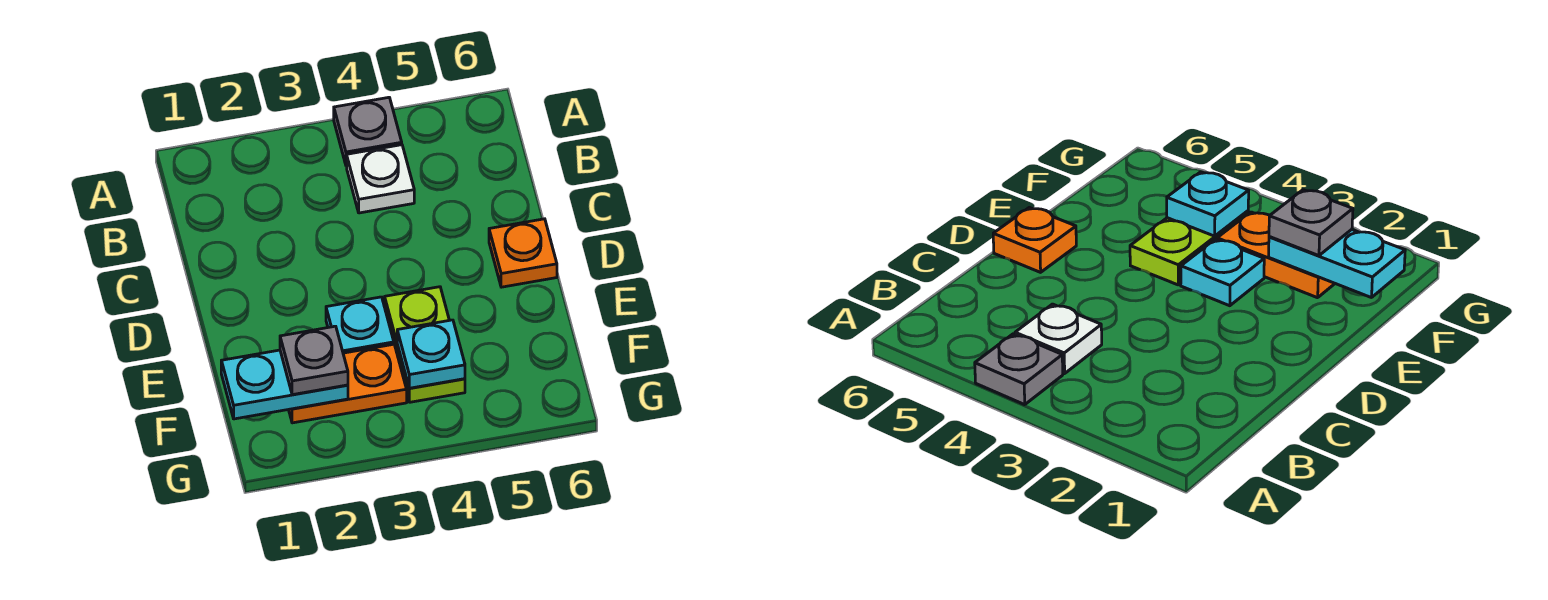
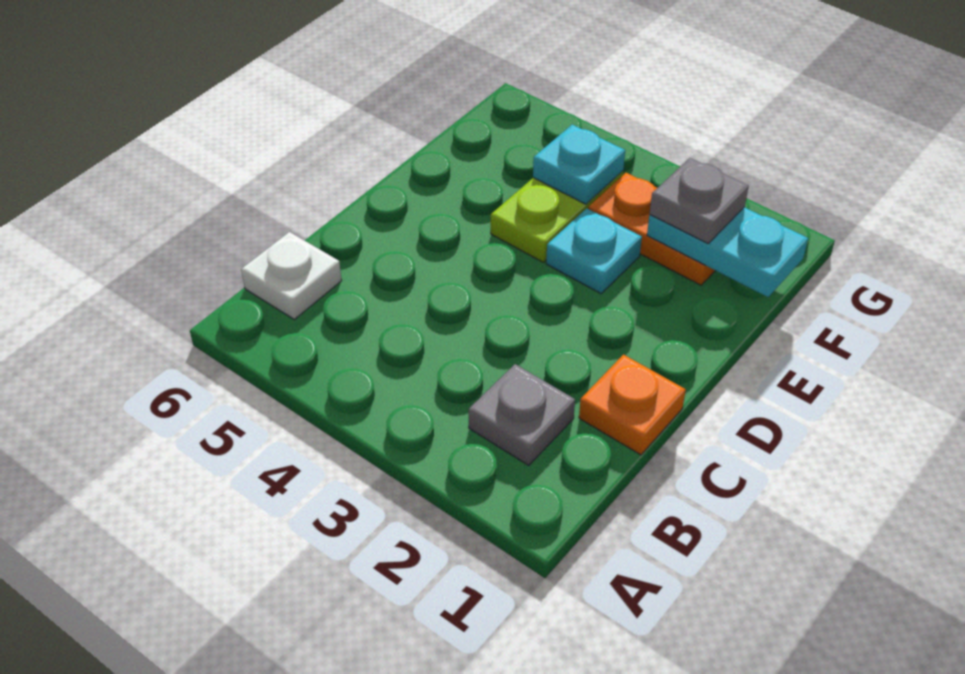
grey 1x1 plate [334,97,402,166] -> grey 1x1 plate moved to [469,364,575,465]
white 1x1 plate [347,145,414,213] -> white 1x1 plate moved to [241,232,342,319]
orange 1x1 plate [489,219,557,287] -> orange 1x1 plate moved to [579,355,686,455]

